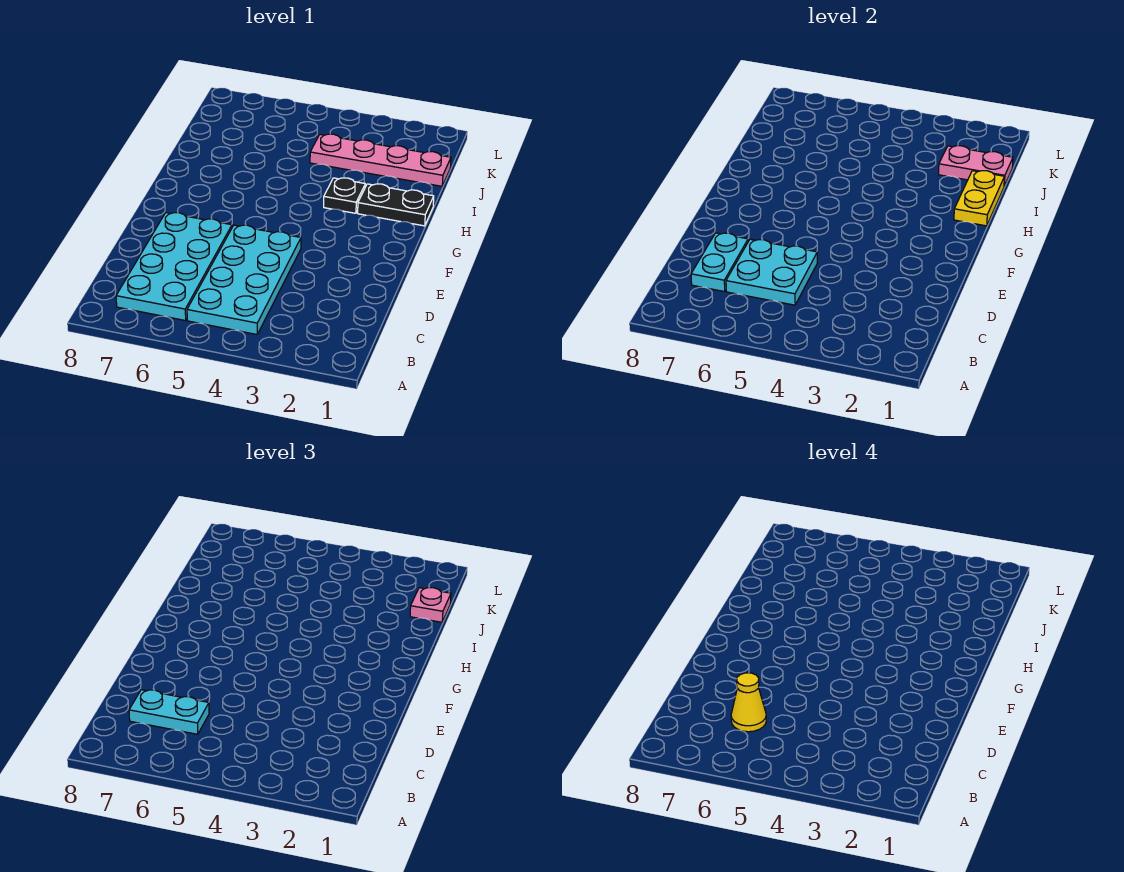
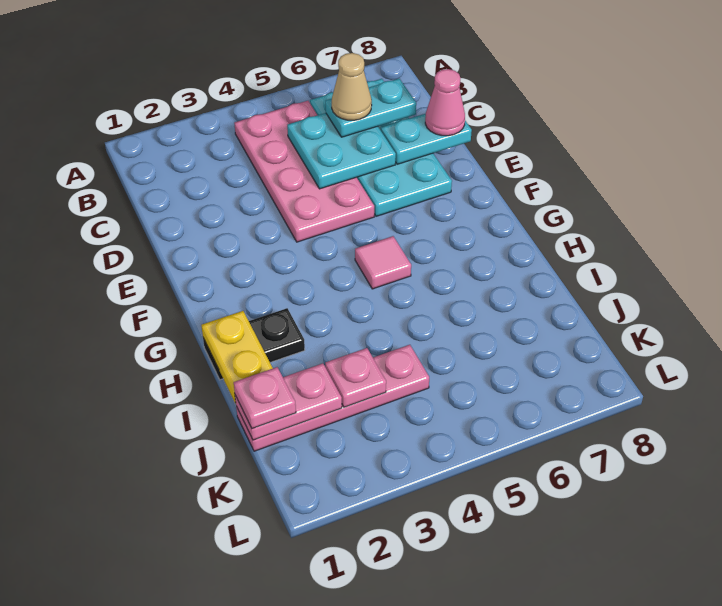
cyan 2x4 plate [187,225,301,334] -> pink 2x4 plate [234,101,374,242]
yellow 1x1 cone [731,673,766,732] -> tan 1x1 cone [332,53,372,120]
cyan 1x2 plate [691,233,748,292] -> cyan 1x2 plate turned to [381,114,472,164]
none -> pink 1x1 cone [425,69,465,136]
none -> pink 1x1 tile [355,236,411,289]
black 1x1 plate [324,178,365,213] -> none
none -> pink 1x1 plate [325,348,386,407]

